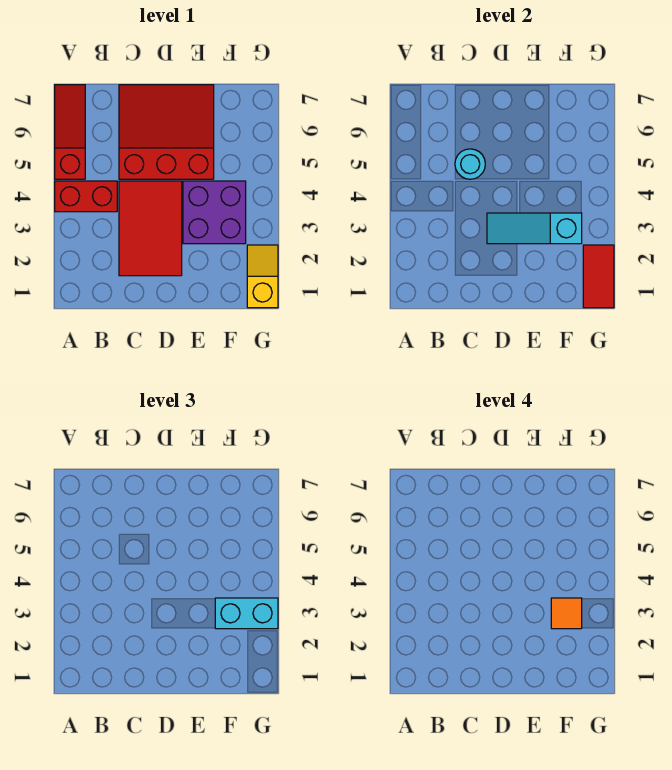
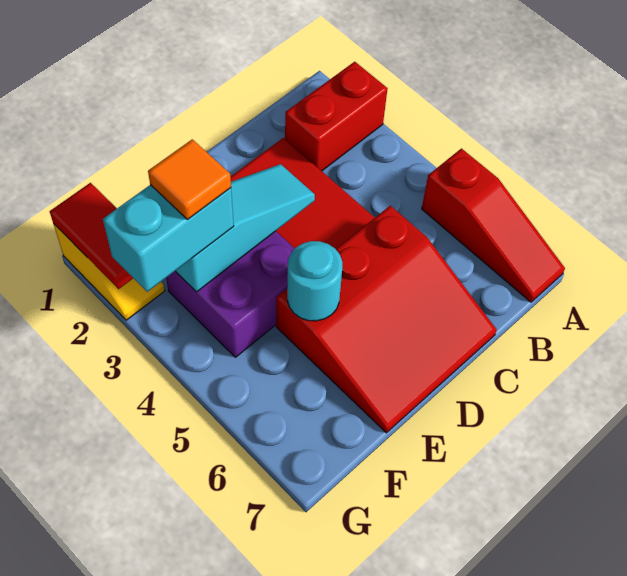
red 1x2 brick [55,181,117,212] -> red 1x2 brick moved to [285,62,388,171]
cyan 1x1 round brick [455,149,485,179] -> cyan 1x1 round brick moved to [287,241,342,321]

